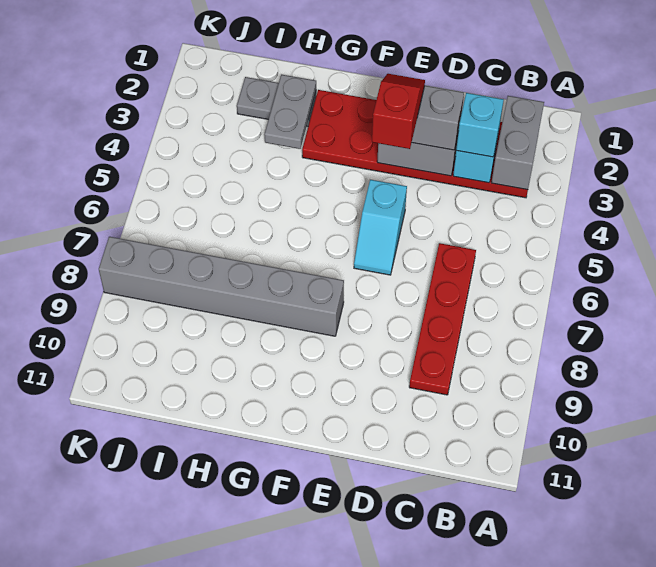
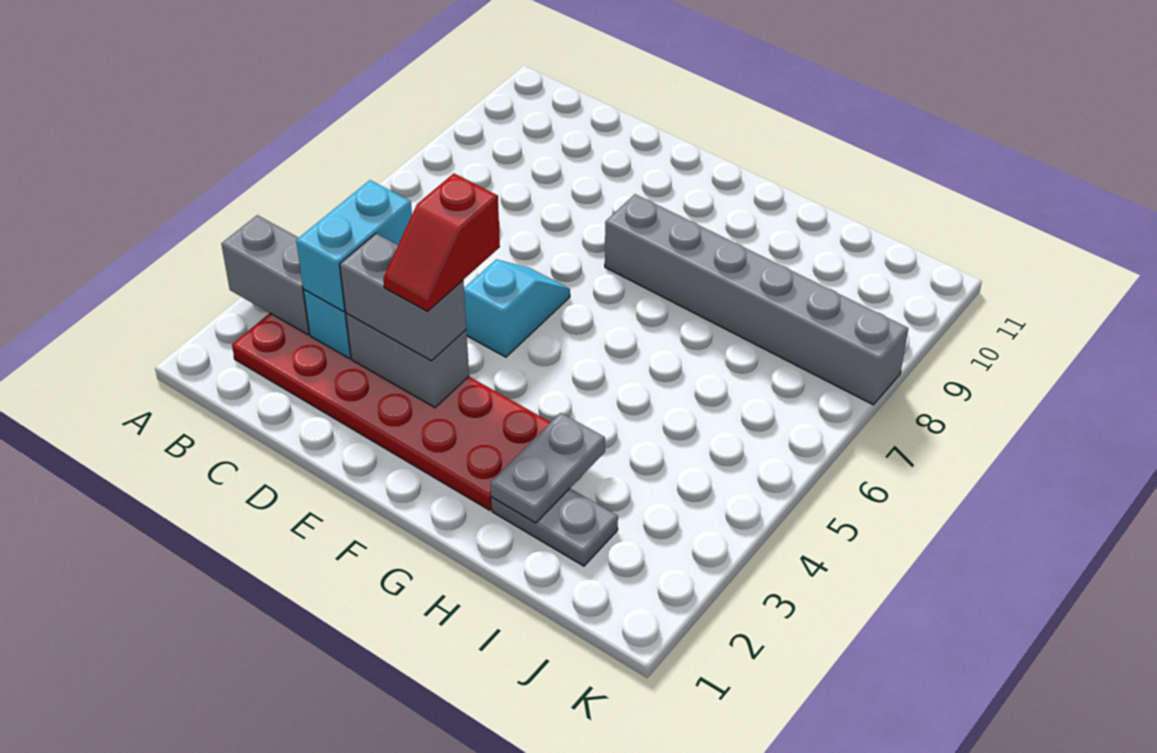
grey 1x2 brick [491,96,544,190] -> grey 1x2 brick turned to [221,215,310,335]
cyan 1x1 brick [456,93,504,157] -> cyan 1x2 brick [296,180,412,311]
red 1x4 plate [409,243,476,395] -> none

